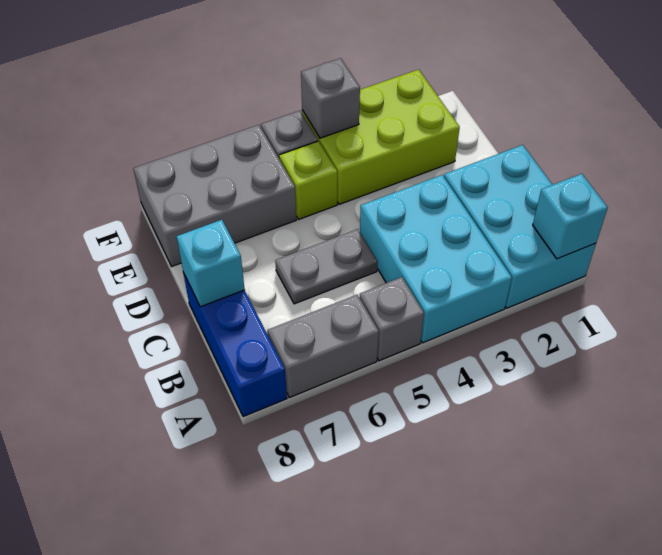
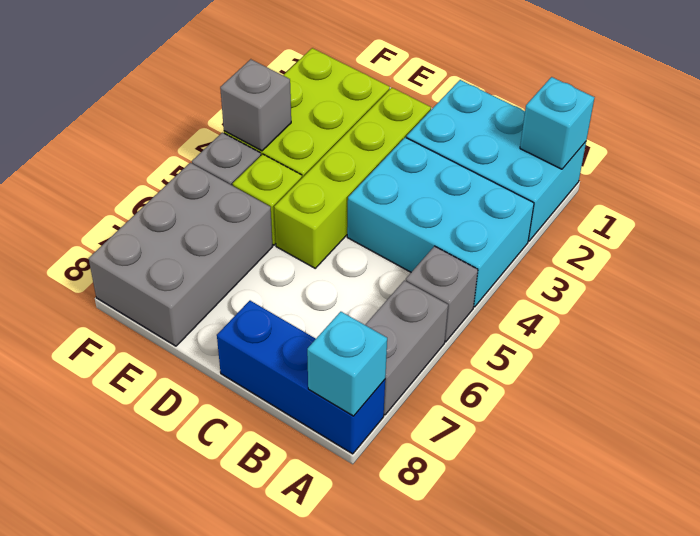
grey 1x2 plate [275,229,378,304] -> none
cyan 1x1 brick [177,220,245,307] -> cyan 1x1 brick moved to [307,312,387,416]
none -> lime 1x4 brick [274,88,431,268]

